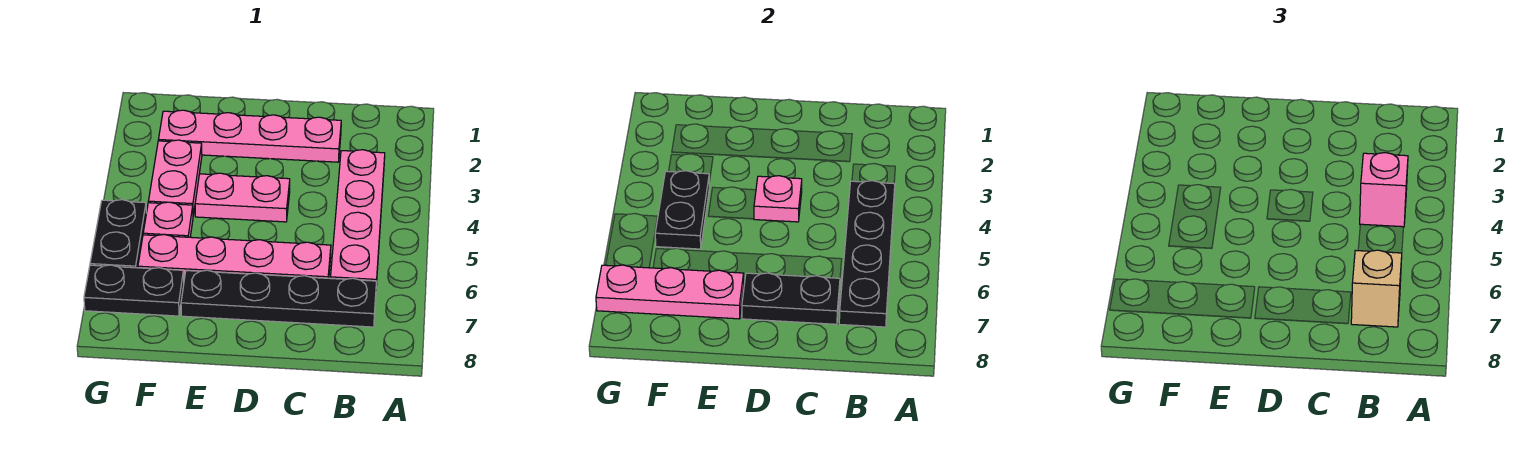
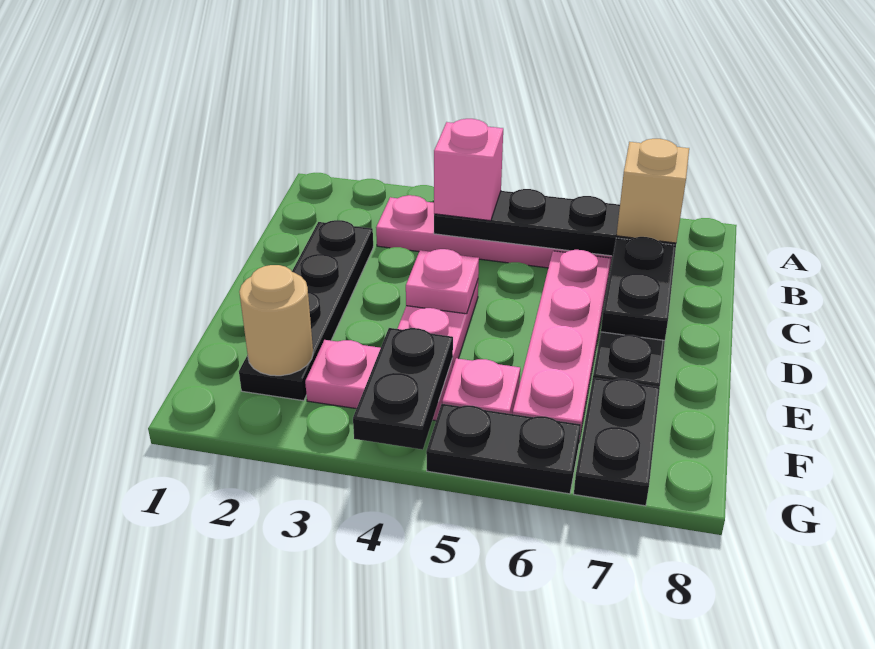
pink 1x4 plate [158,110,341,162] -> black 1x4 plate [239,220,373,401]
pink 1x3 plate [596,265,744,319] -> none
none -> tan 1x1 round brick [239,265,313,376]
black 1x2 plate [655,171,710,249] -> black 1x2 plate turned to [353,328,453,450]

